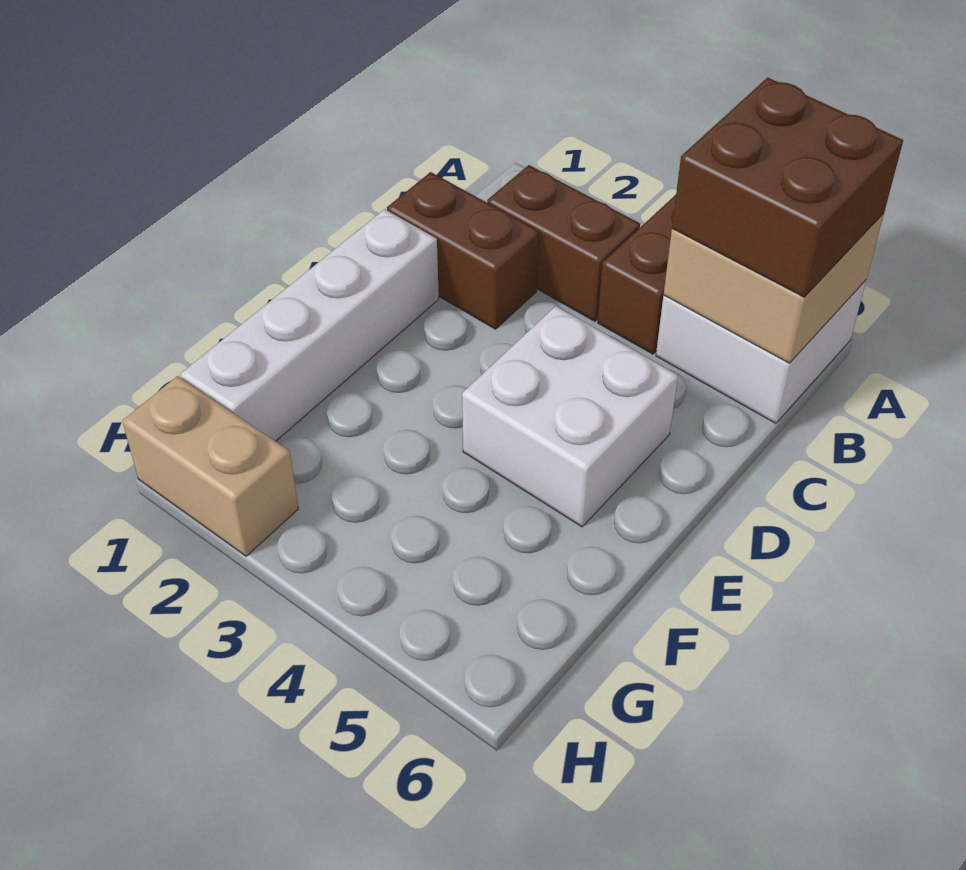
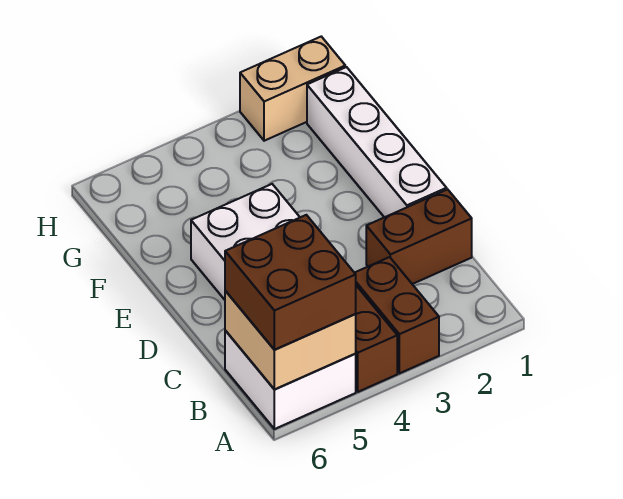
brown 1x2 brick [487,165,640,321] -> brown 1x2 brick turned to [355,257,439,373]

